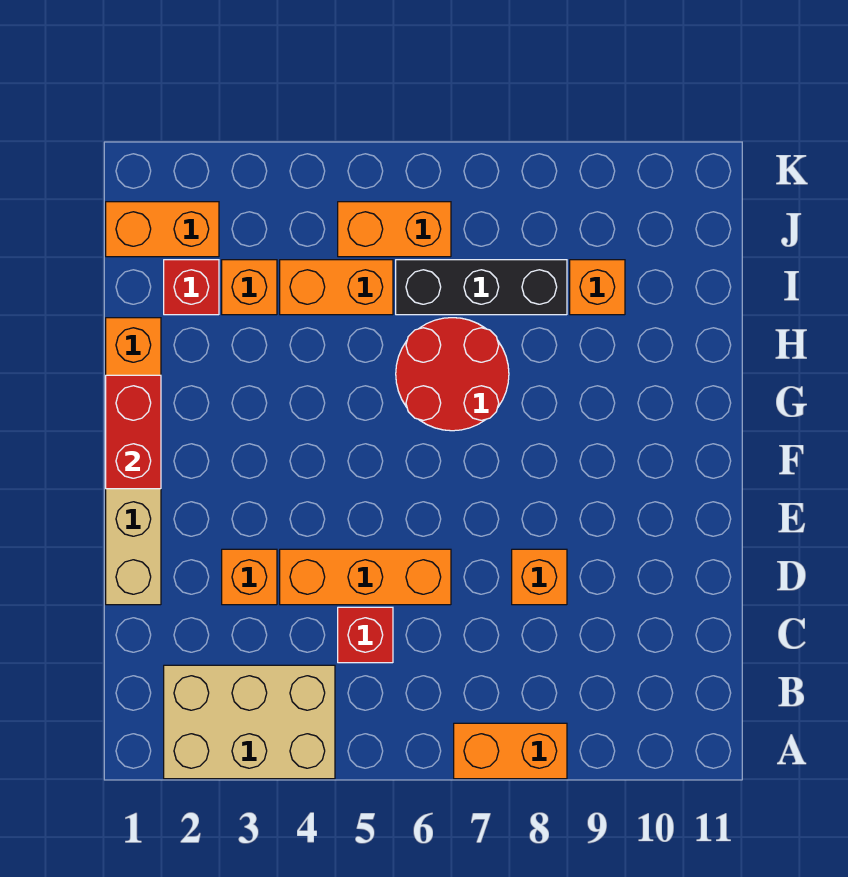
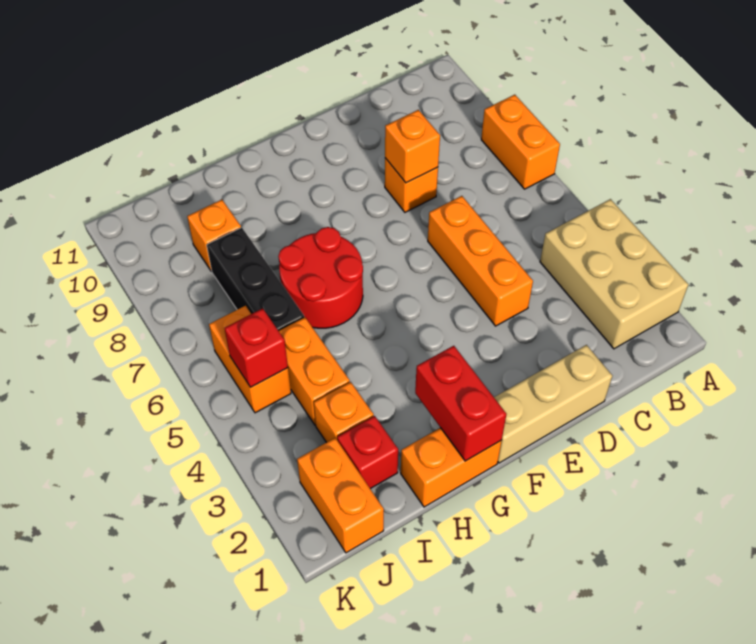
red 1x1 brick [338,607,393,663] -> red 1x1 brick moved to [224,308,288,387]
orange 1x1 brick [222,549,277,605] -> orange 1x1 brick moved to [385,110,440,183]
red 1x2 brick [106,375,161,489] -> red 1x2 brick turned to [415,346,506,461]

